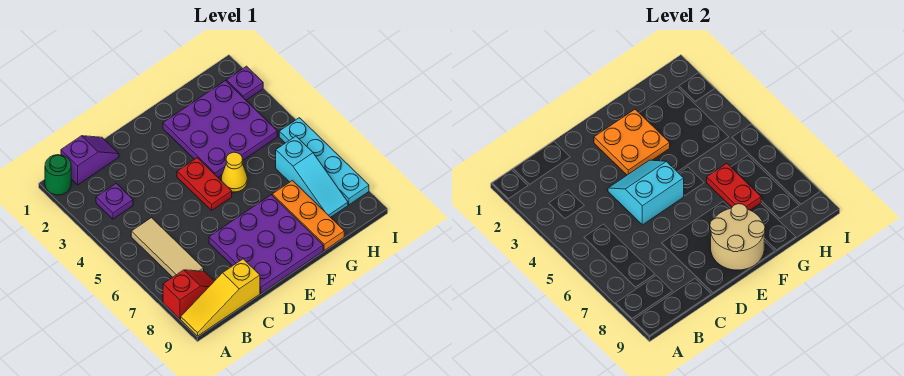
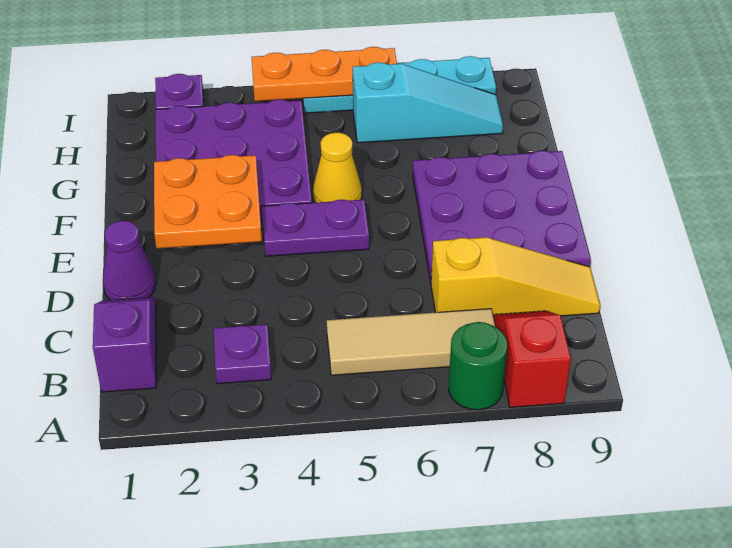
green 1x1 round brick [45,155,71,195] -> green 1x1 round brick moved to [448,322,507,410]
yellow 1x3 slope [181,259,260,336] -> yellow 1x3 slope turned to [431,237,600,316]
none -> purple 1x1 cone [103,221,156,300]
cyan 2x2 slope [608,160,684,225] -> none
red 1x2 plate [177,158,232,210] -> purple 1x2 plate [262,200,369,256]
tan 2x2 round brick [710,204,765,270] -> none
red 1x2 plate [707,163,761,210] -> none
orange 1x3 plate [272,180,344,250] -> orange 1x3 plate moved to [252,47,397,101]

